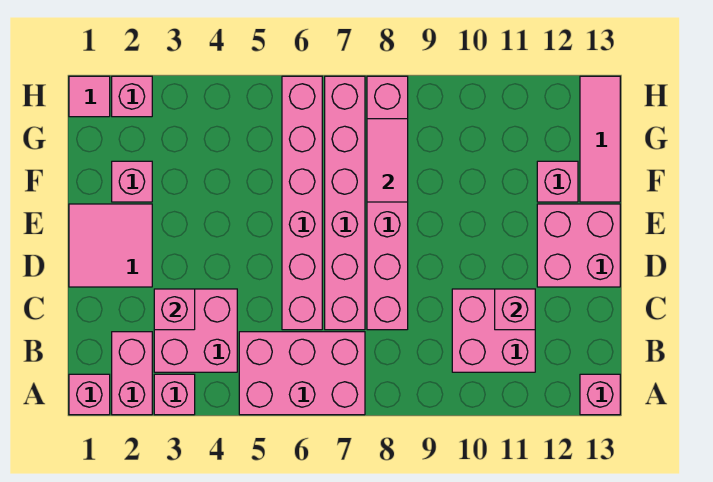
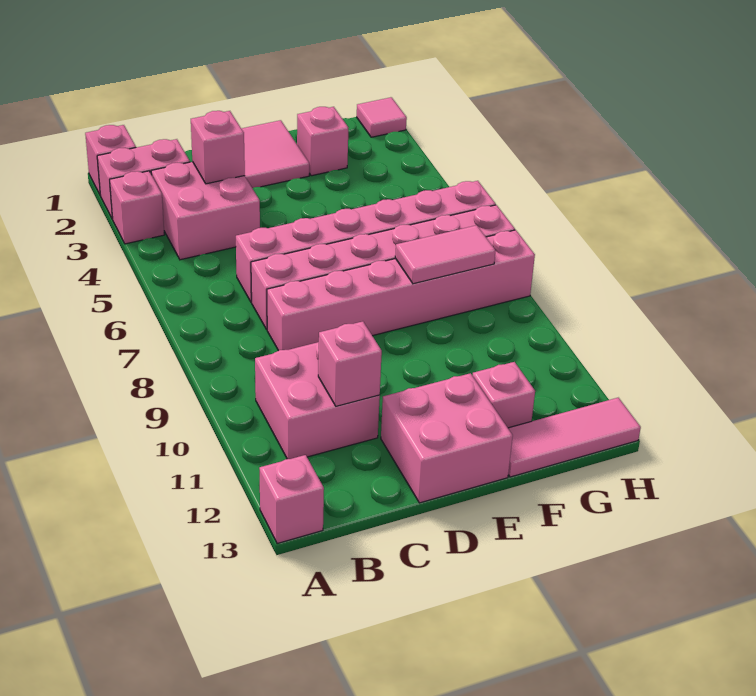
pink 2x3 brick [239,332,365,415] -> none
pink 1x1 brick [112,76,152,117] -> none

